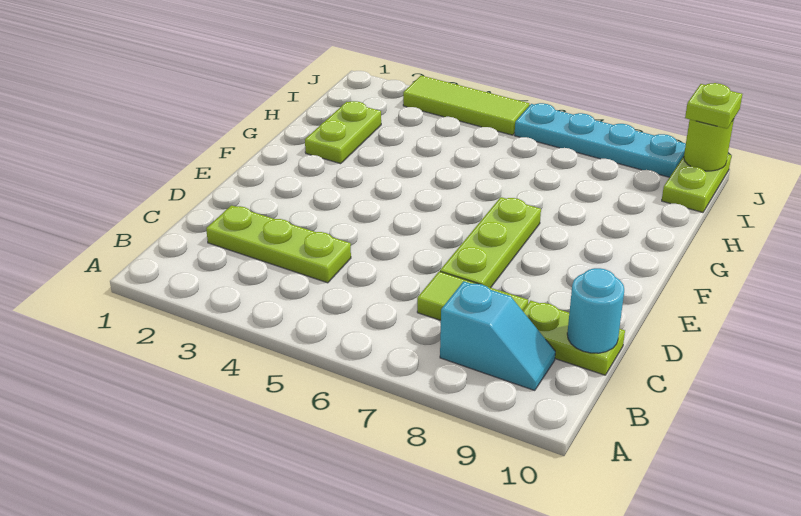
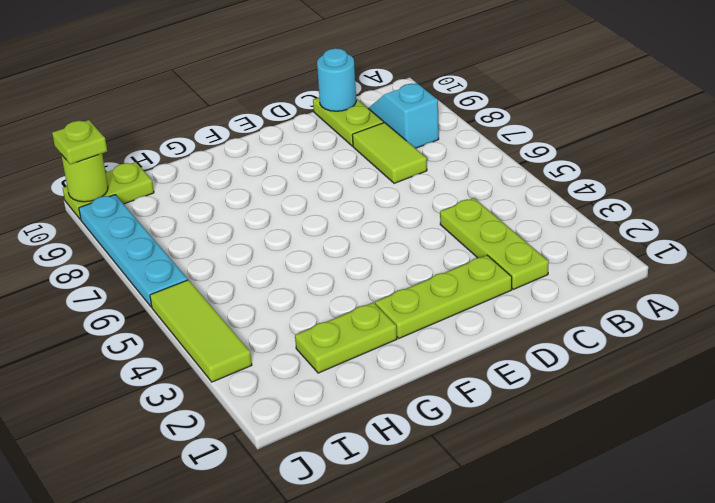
lime 1x3 plate [440,197,541,288] -> lime 1x3 plate moved to [375,255,512,338]

